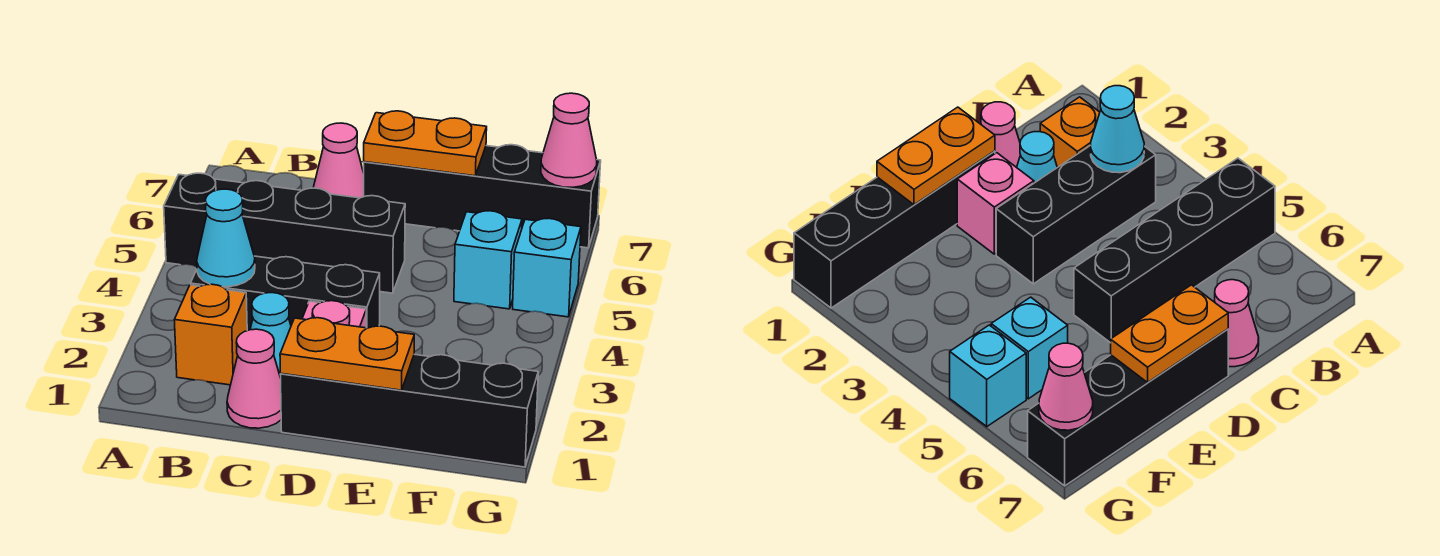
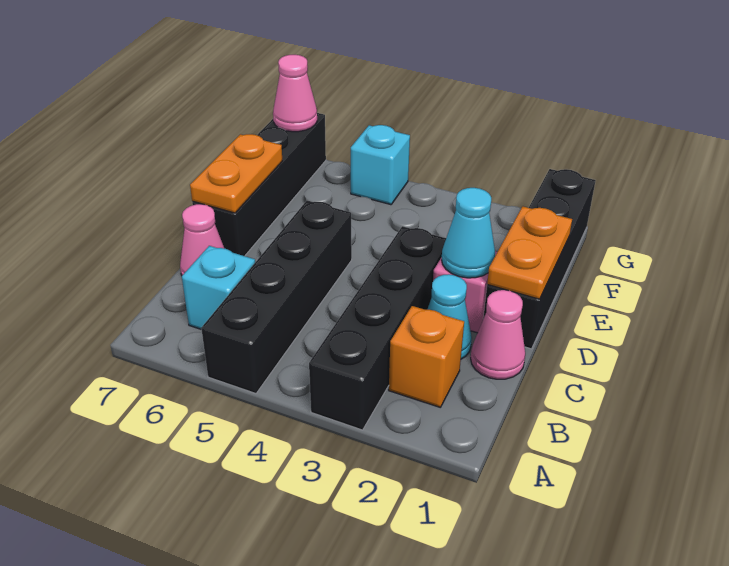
black 1x3 brick [191,256,380,331] -> black 1x4 brick [309,226,446,430]
cyan 1x1 cone [197,189,255,287] -> cyan 1x1 cone moved to [442,188,495,278]
cyan 1x1 brick [454,211,522,309] -> cyan 1x1 brick moved to [182,246,255,329]

